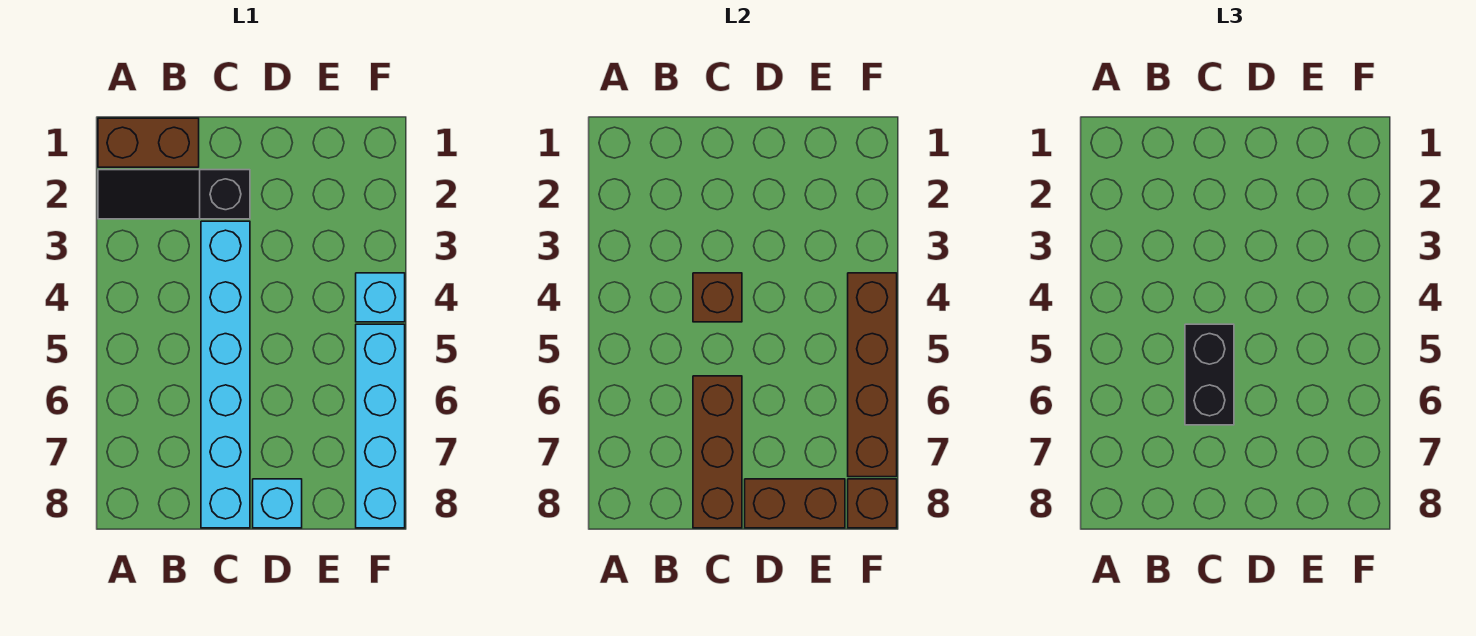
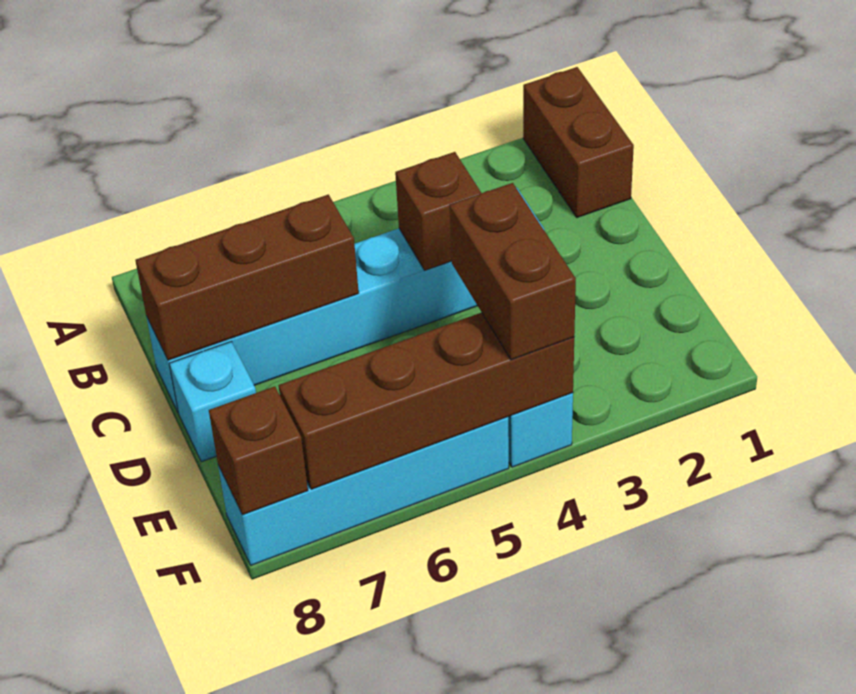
black 1x3 slope [98,170,250,219] -> none
black 1x2 brick [1185,324,1234,425] -> none
brown 1x2 brick [745,479,845,528] -> brown 1x2 brick moved to [449,183,576,360]

